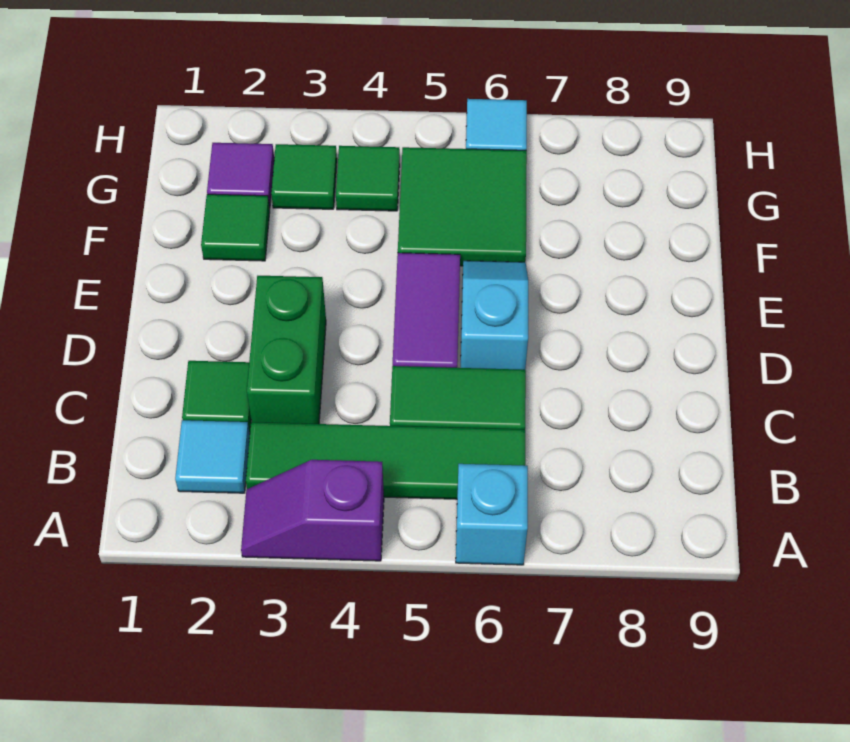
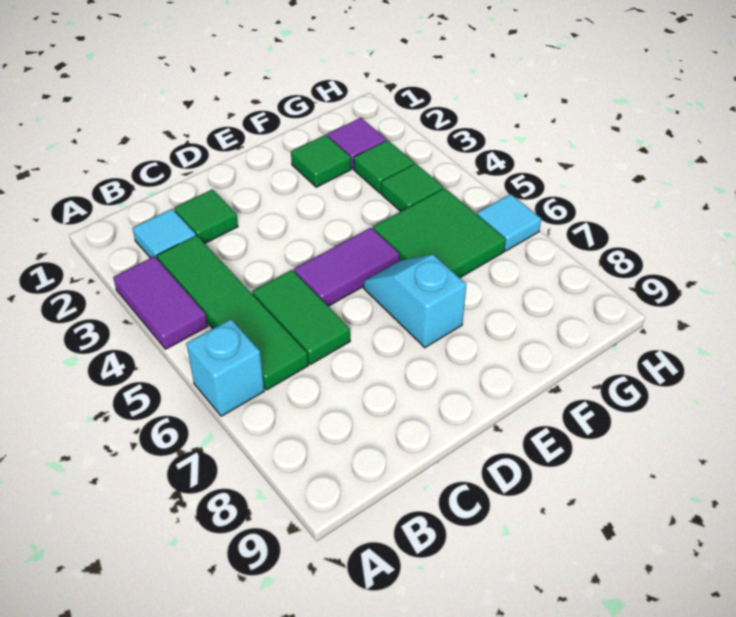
purple 1x2 slope [241,460,384,561] -> purple 1x2 tile [113,256,208,349]
green 1x2 brick [247,276,326,424] -> none
cyan 1x2 slope [461,261,528,370] -> cyan 1x2 slope turned to [364,255,466,348]

